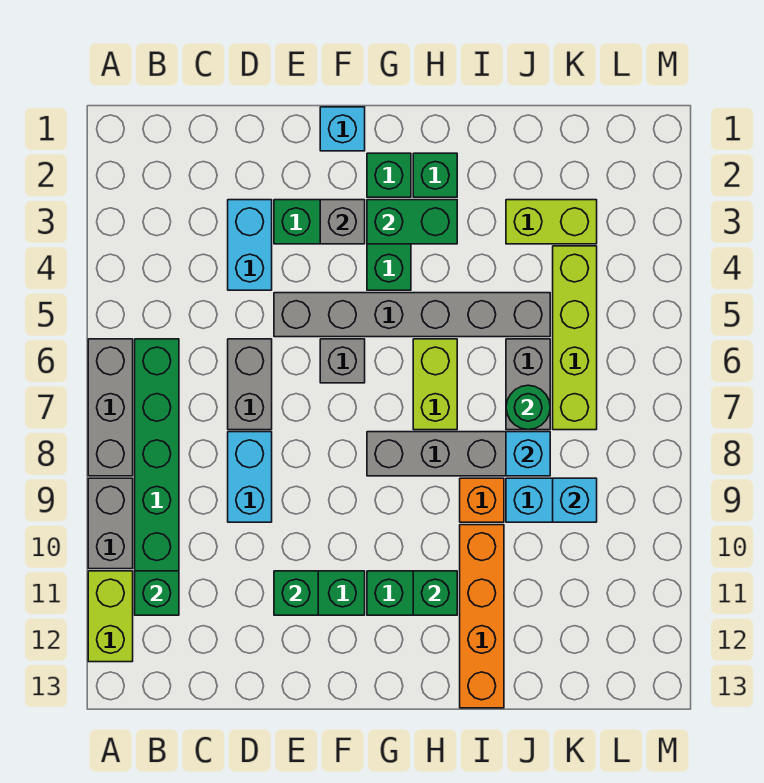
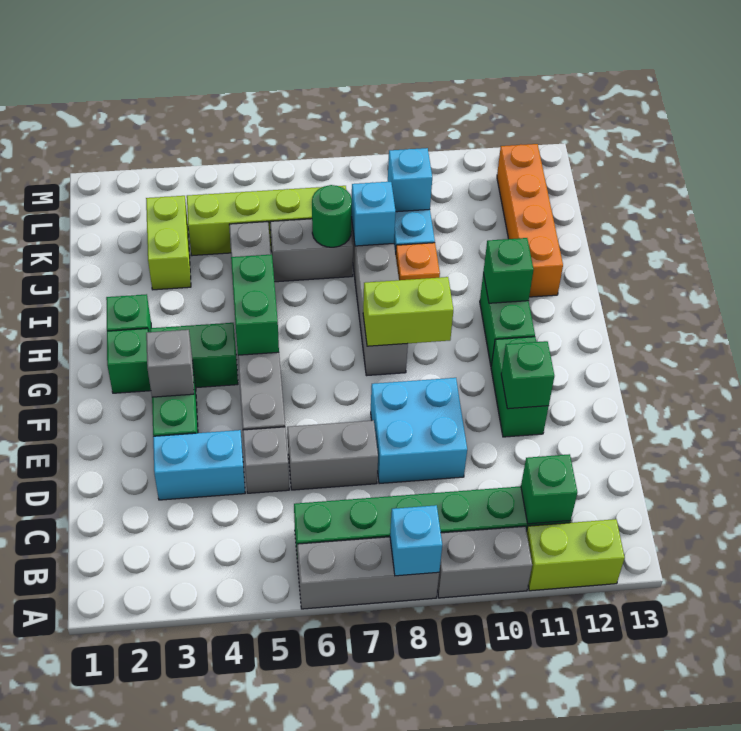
cyan 1x2 brick [228,432,272,522] -> cyan 2x2 brick [371,378,467,484]
cyan 1x1 brick [320,107,365,151] -> cyan 1x1 brick moved to [390,505,442,576]
grey 1x1 brick [320,339,365,383] -> grey 1x1 brick moved to [243,427,289,493]
green 1x2 brick [367,200,457,244] -> green 1x2 brick moved to [231,254,279,355]
lime 1x2 brick [413,339,457,430] -> lime 1x2 brick moved to [363,277,453,346]
orange 1x4 brick [460,525,504,708] -> orange 1x4 brick turned to [497,144,563,297]

